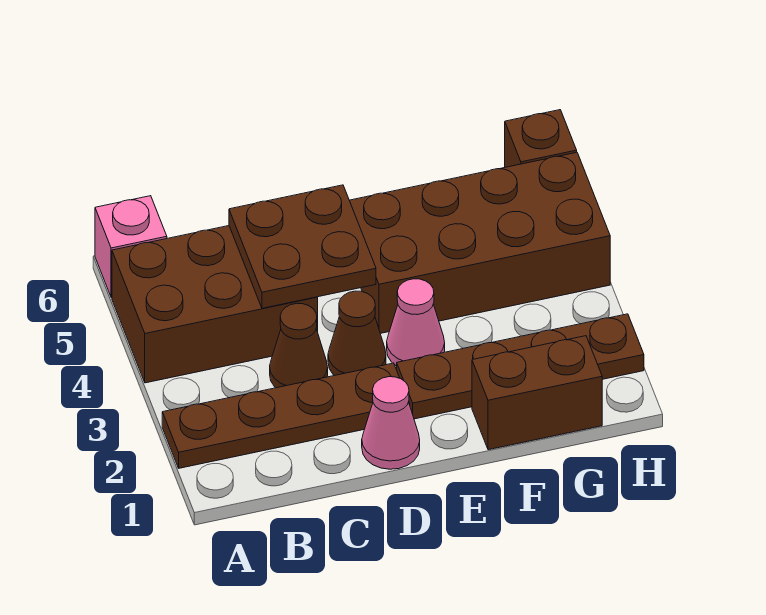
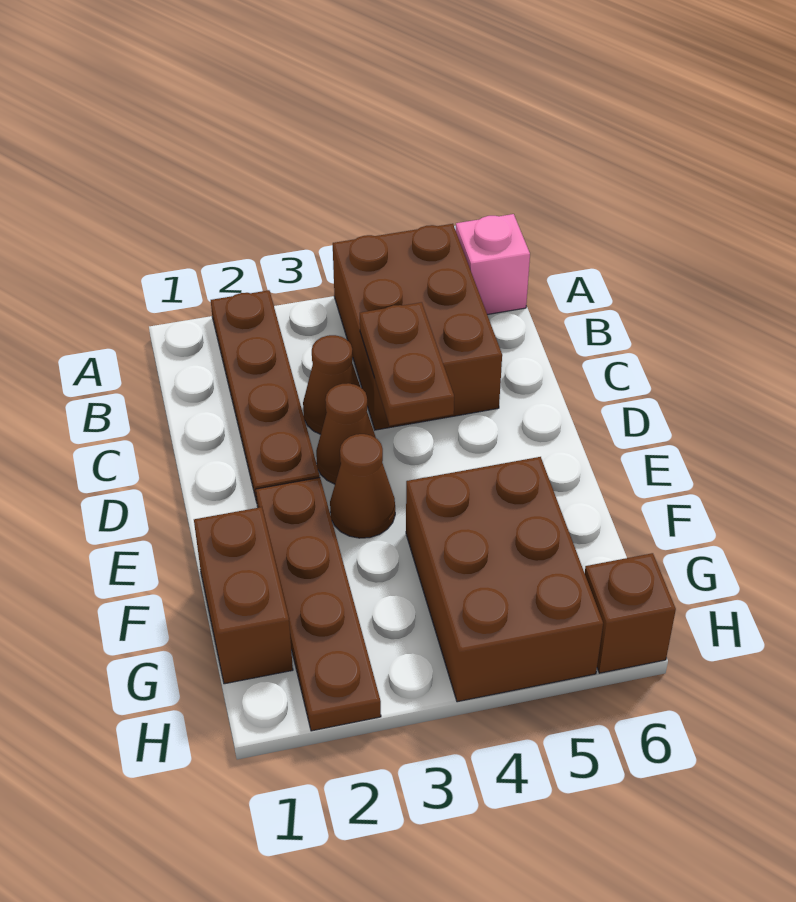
brown 2x2 plate [229,185,376,308] -> brown 1x2 plate [360,302,454,426]
pink 1x1 cone [362,377,420,469] -> none
pink 1x1 cone [387,279,445,366] -> brown 1x1 cone [330,434,395,538]
brown 2x4 brick [349,152,610,333] -> brown 2x3 brick [406,457,603,702]

